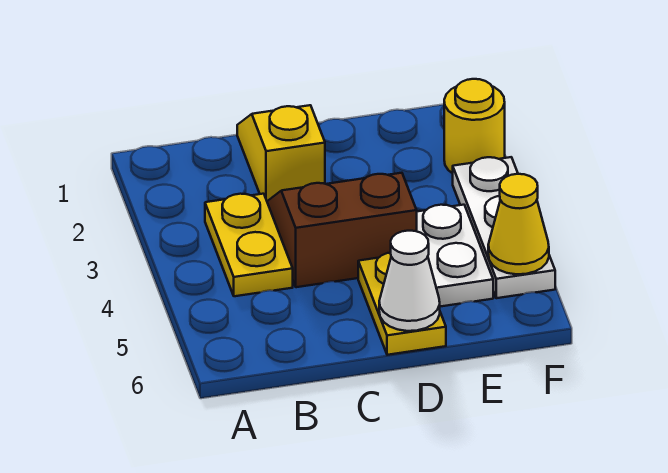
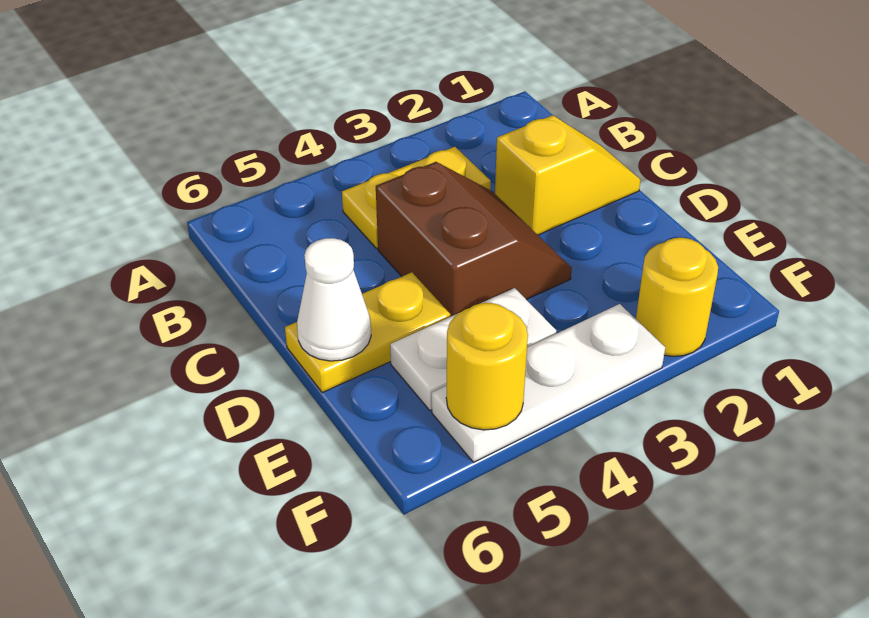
yellow 1x1 cone [488,174,549,274] -> yellow 1x1 round brick [446,303,528,430]

